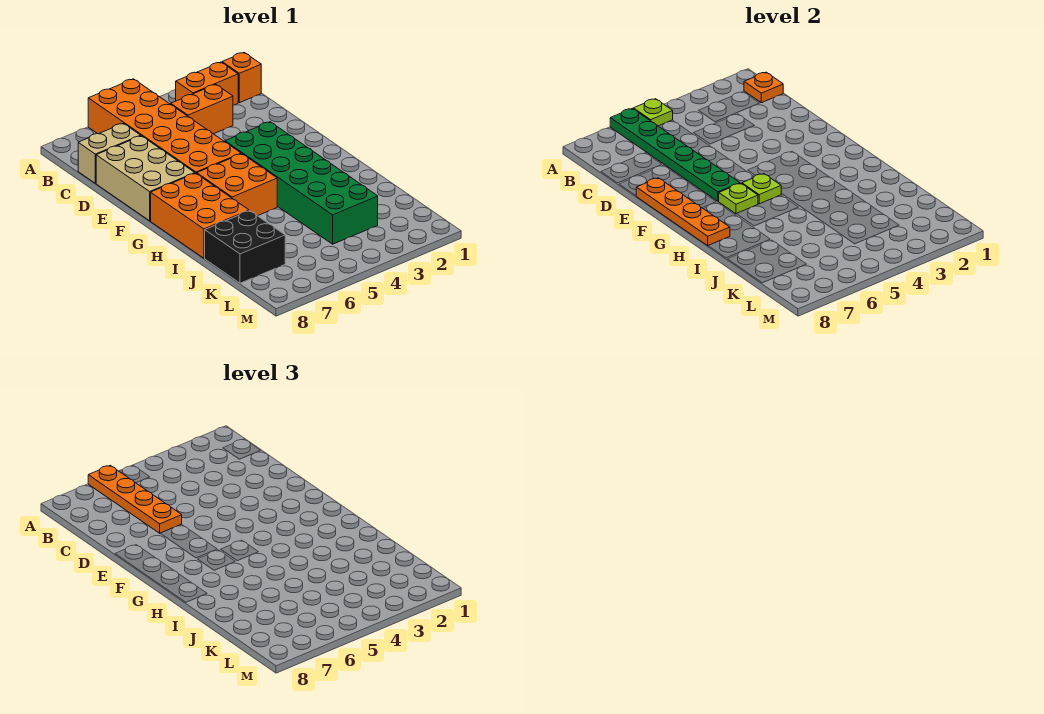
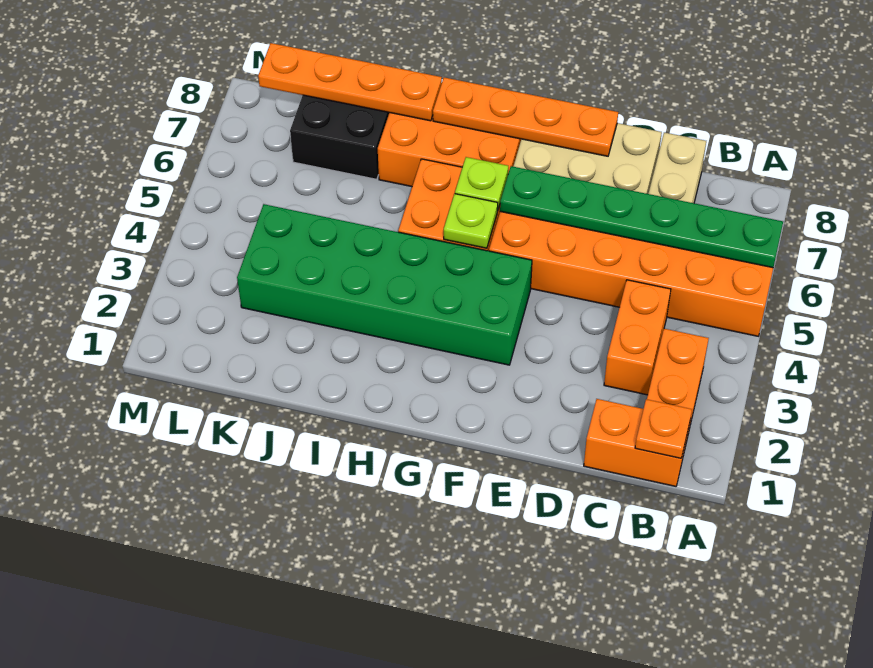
lime 1x1 plate [633,99,673,126] -> none
orange 1x4 plate [88,465,182,533] -> orange 1x4 plate moved to [258,43,442,121]
orange 1x1 brick [222,53,261,103] -> orange 1x2 brick [584,399,690,486]

